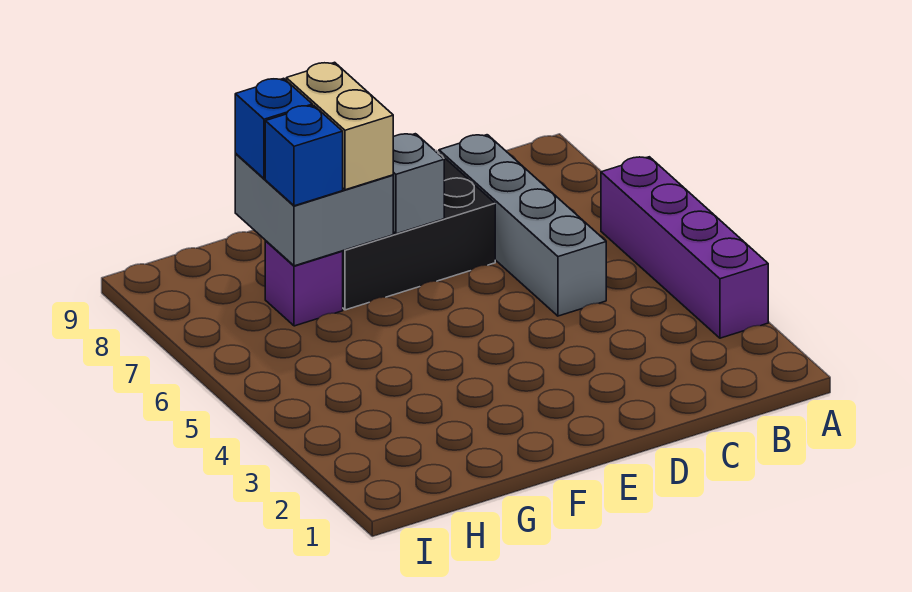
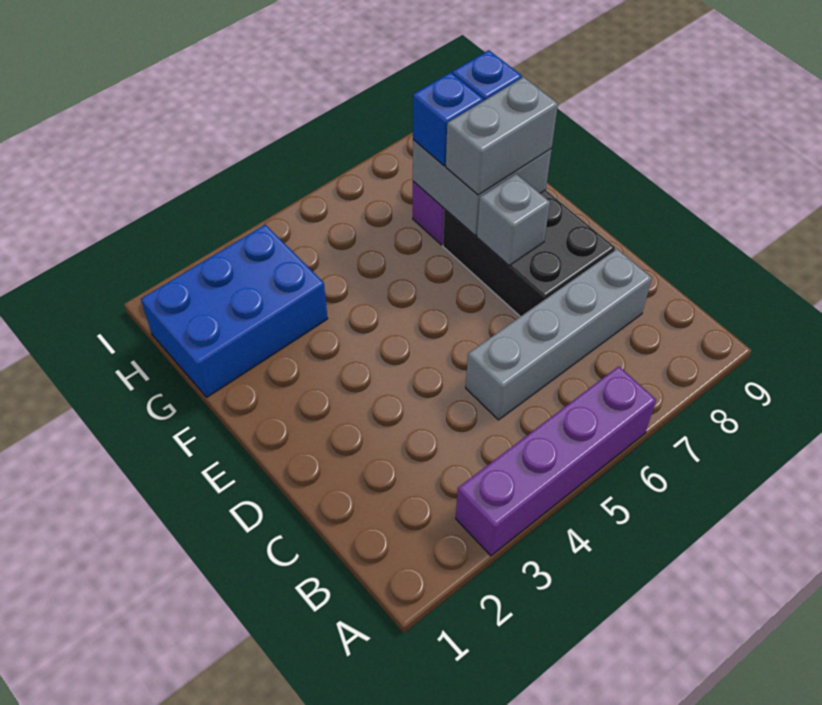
tan 1x2 brick [286,62,393,190] -> grey 1x2 brick [446,77,558,195]
none -> blue 2x3 brick [141,225,328,397]

